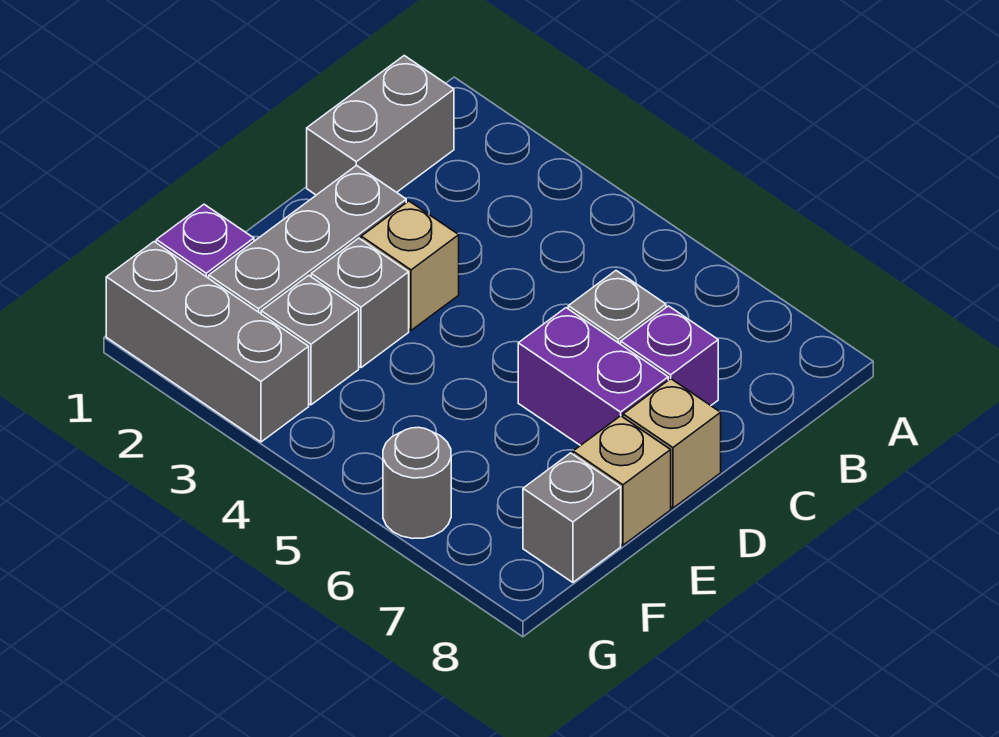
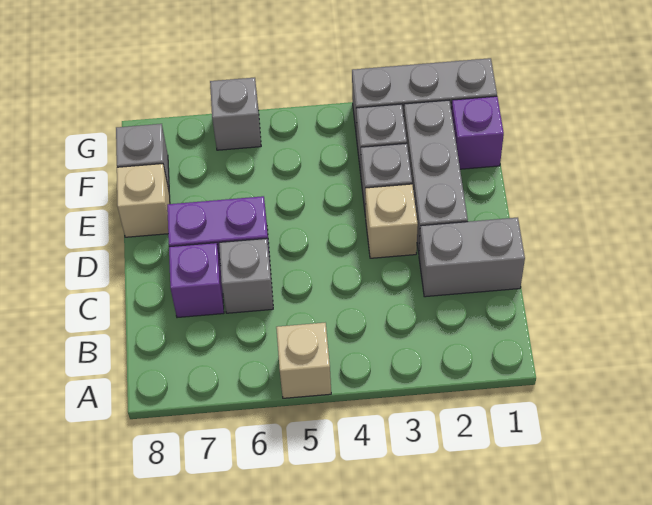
grey 1x2 brick [307,56,454,195] -> grey 1x2 brick turned to [419,218,525,297]
tan 1x1 brick [623,379,721,508] -> tan 1x1 brick moved to [276,323,331,398]
grey 1x1 round brick [383,427,451,539] -> grey 1x1 brick [210,78,261,150]

